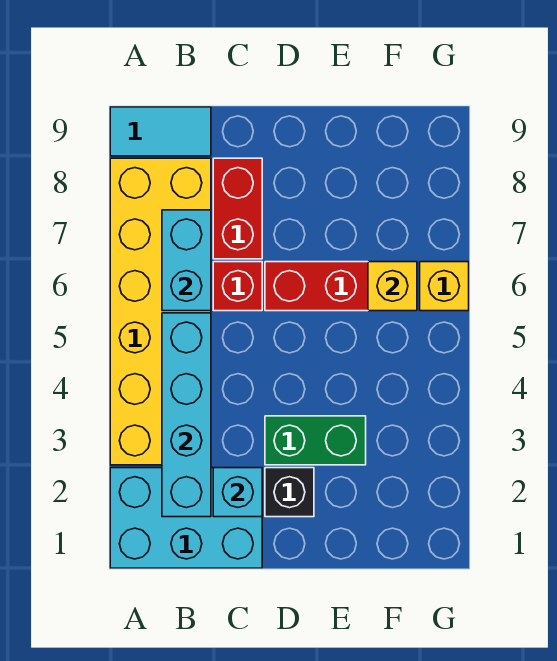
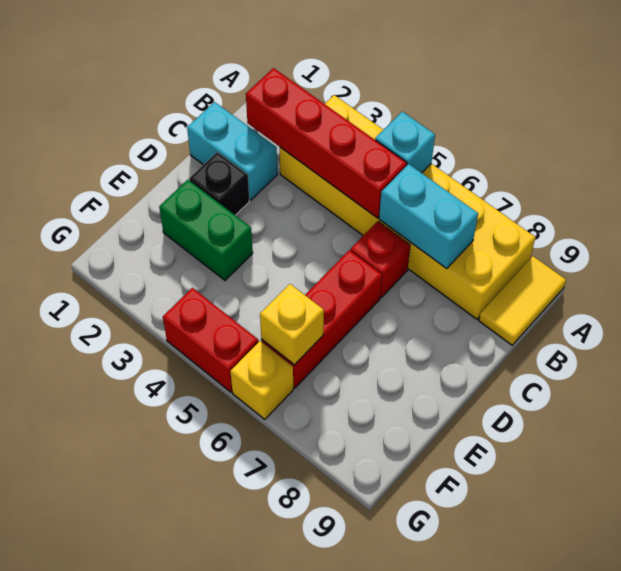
cyan 2x3 brick [110,468,262,568] -> cyan 1x2 brick [187,102,277,200]
cyan 1x2 tile [110,107,211,156] -> yellow 1x2 tile [479,256,566,345]
cyan 1x4 brick [162,313,211,517] -> red 1x4 brick [246,68,407,218]
cyan 1x1 brick [213,468,262,517] -> cyan 1x1 brick moved to [375,111,435,173]
red 1x2 brick [213,158,262,259] -> red 1x2 brick moved to [163,288,258,392]
green 1x2 brick [265,416,366,465] -> green 1x2 brick turned to [159,180,253,280]

